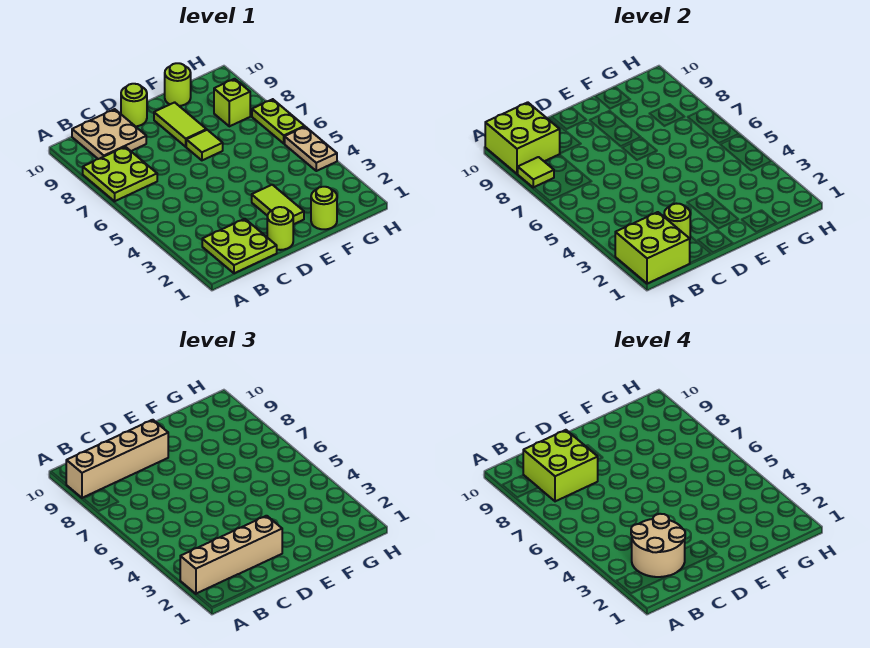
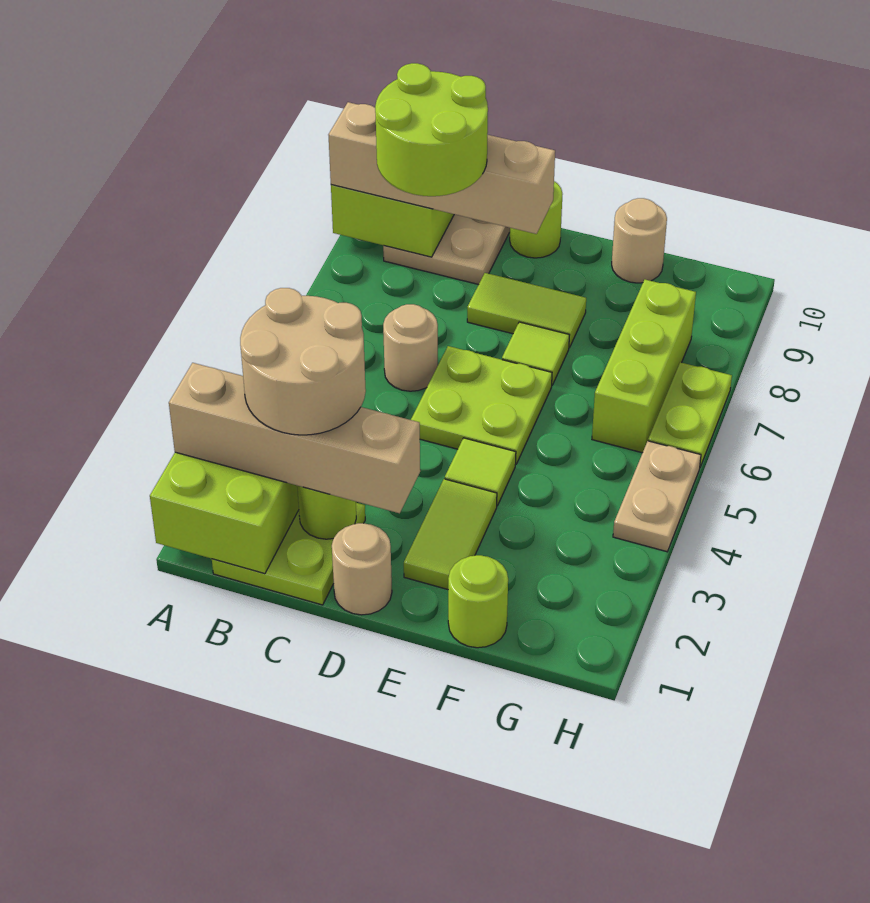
lime 2x2 plate [83,147,157,201] -> lime 2x2 plate moved to [411,346,552,464]
lime 1x1 tile [518,157,554,188] -> lime 1x1 tile moved to [445,438,516,506]
lime 2x2 brick [523,430,598,501] -> lime 2x2 round brick [375,63,488,196]
none -> tan 1x1 round brick [383,304,438,391]
lime 1x1 round brick [267,207,293,250] -> tan 1x1 round brick [332,523,392,615]
lime 1x2 tile [154,102,206,147] -> lime 1x2 tile turned to [467,273,586,348]
lime 1x1 round brick [165,63,191,106] -> tan 1x1 round brick [612,198,667,283]
lime 1x1 brick [214,79,250,126] -> lime 1x3 brick [592,280,696,453]

